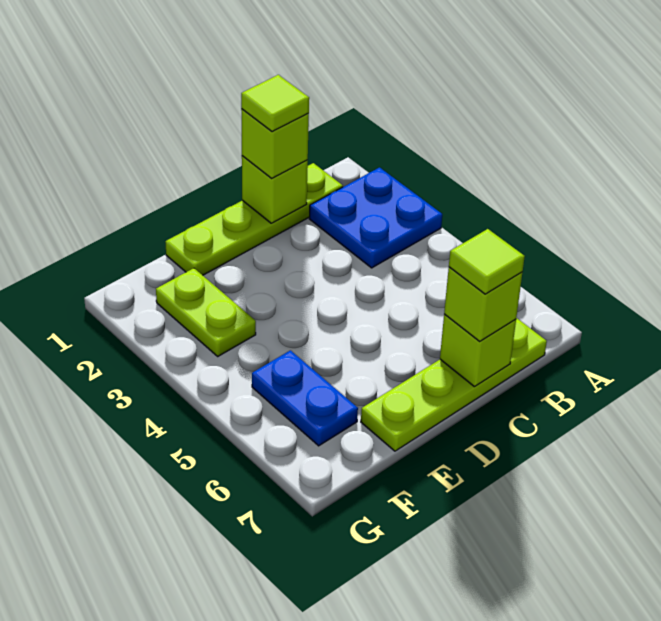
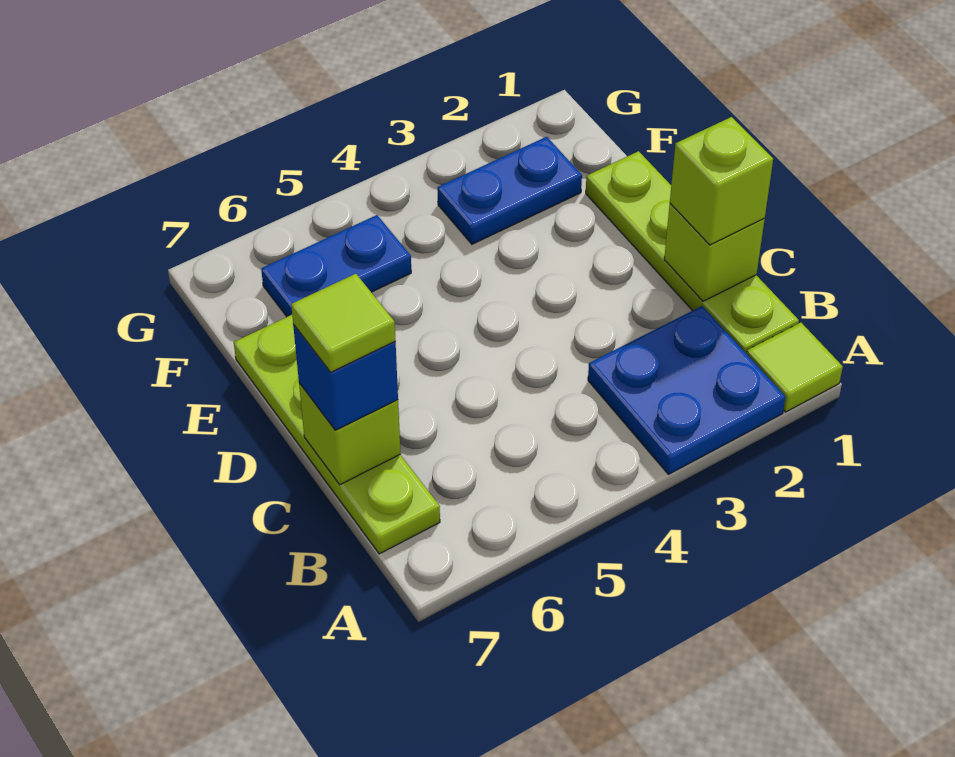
lime 1x1 tile [241,75,309,132] -> lime 1x1 tile moved to [747,322,843,412]
lime 1x1 brick [444,267,522,342] -> blue 1x1 brick [293,324,398,430]
lime 1x2 plate [156,268,256,356] -> blue 1x2 plate [438,137,582,244]

